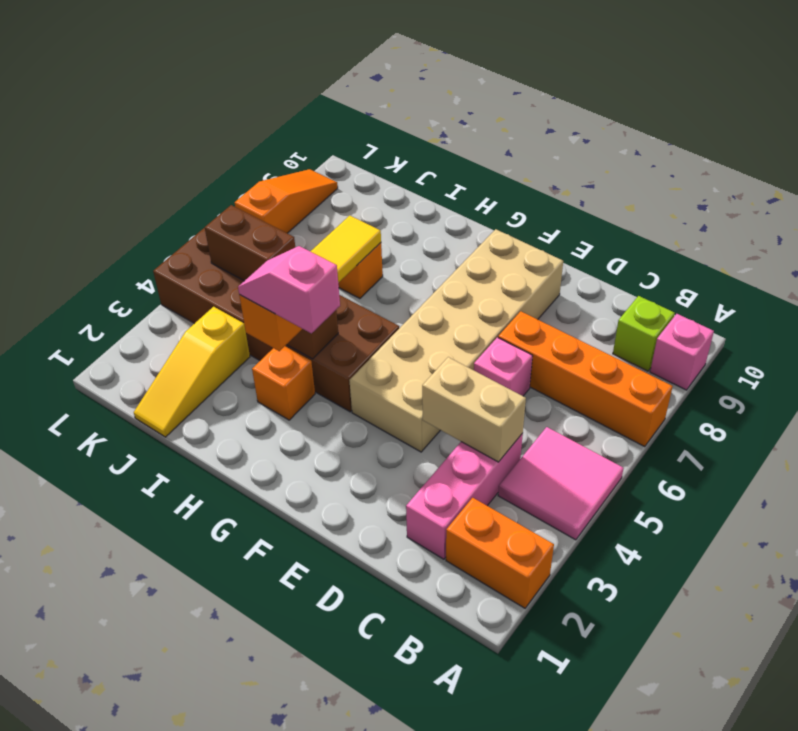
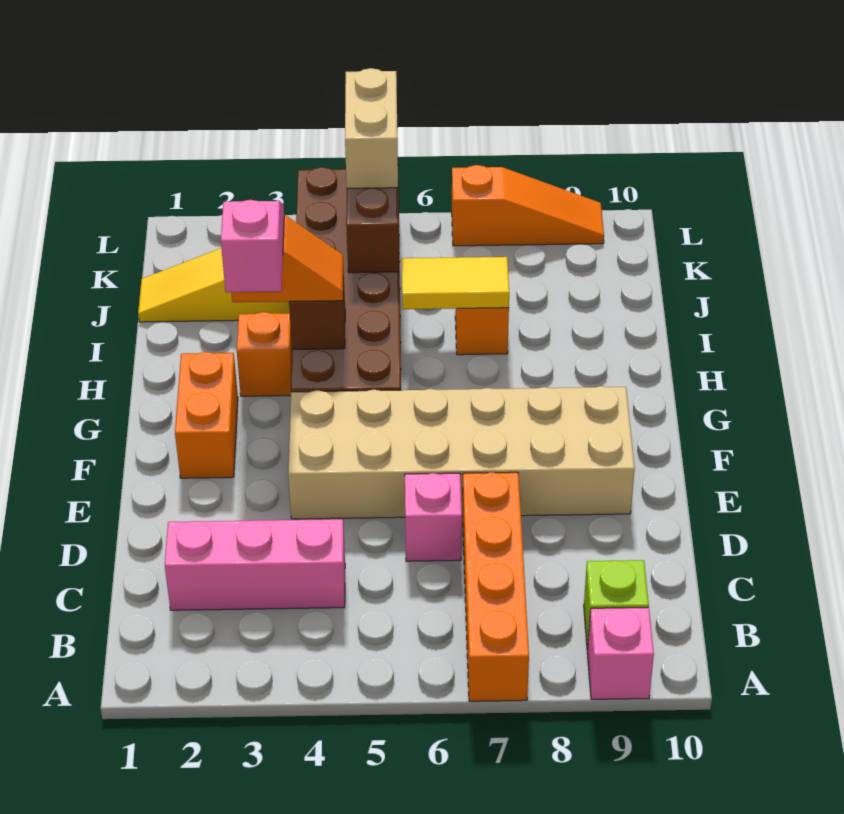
orange 1x2 brick [446,498,554,608] -> orange 1x2 brick moved to [175,352,238,478]
pink 2x2 tile [498,427,624,540] -> none
tan 1x2 brick [422,357,526,462] -> tan 1x2 brick moved to [345,68,398,188]

